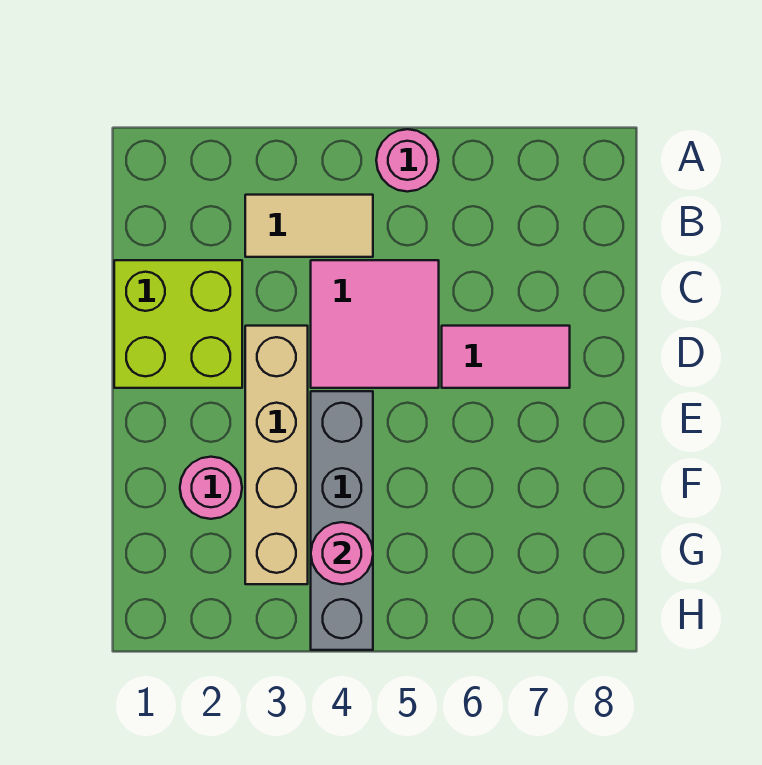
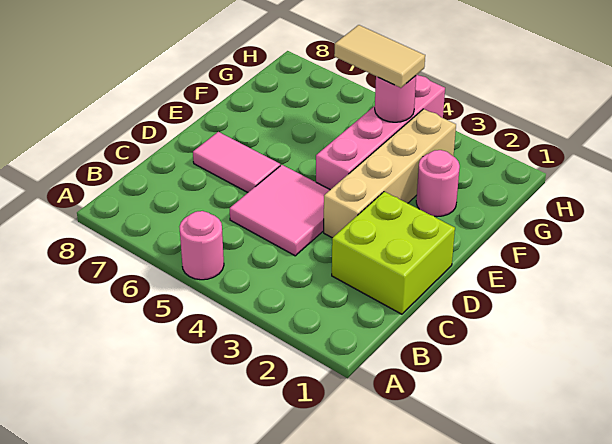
tan 1x2 tile [245,195,373,257] -> tan 1x2 tile moved to [334,25,425,88]
grey 1x4 brick [311,391,373,650] -> pink 1x4 brick [316,75,445,190]

